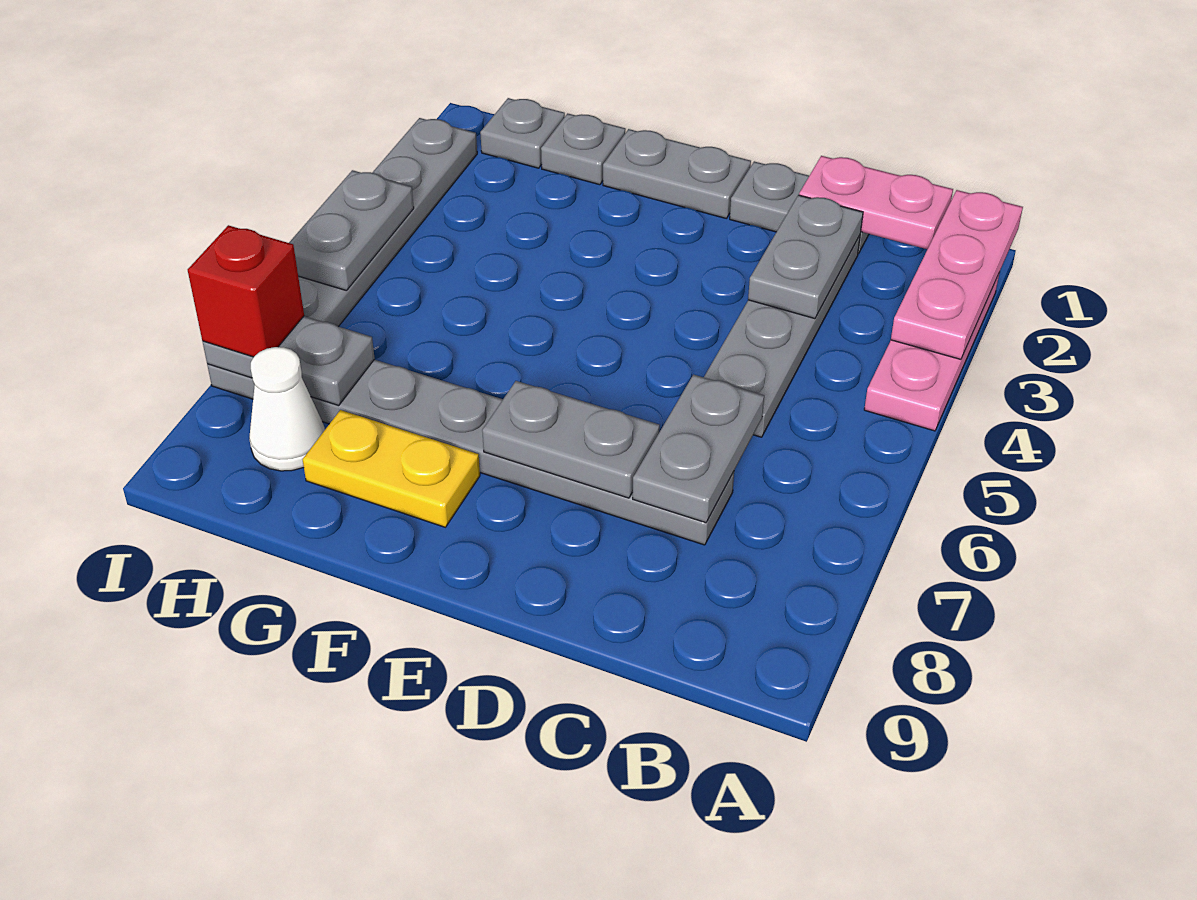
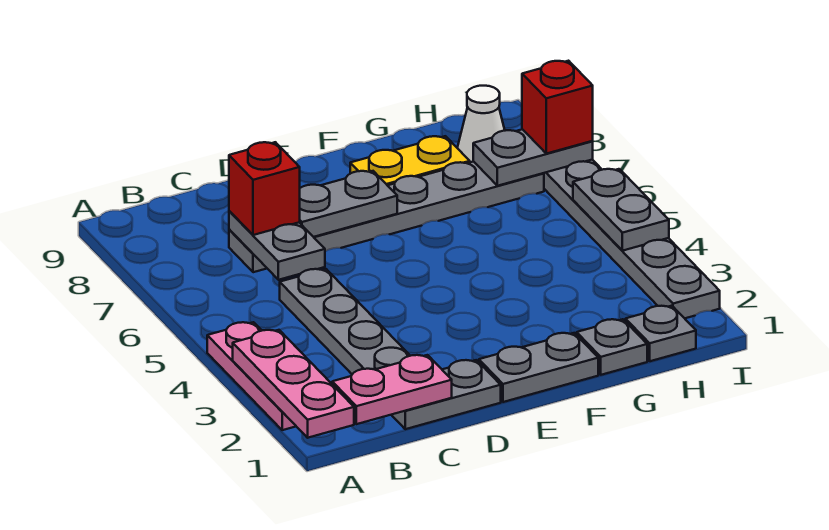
grey 1x2 plate [748,195,863,319] -> none
none -> red 1x1 brick [229,142,300,235]

